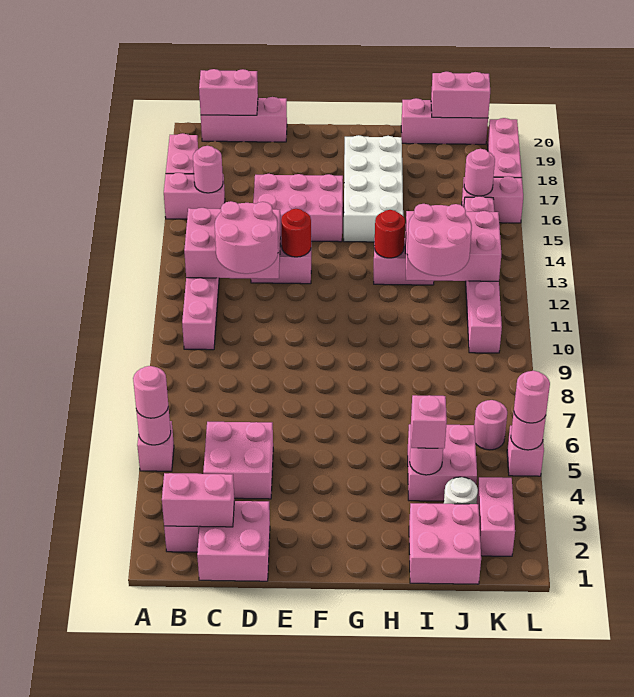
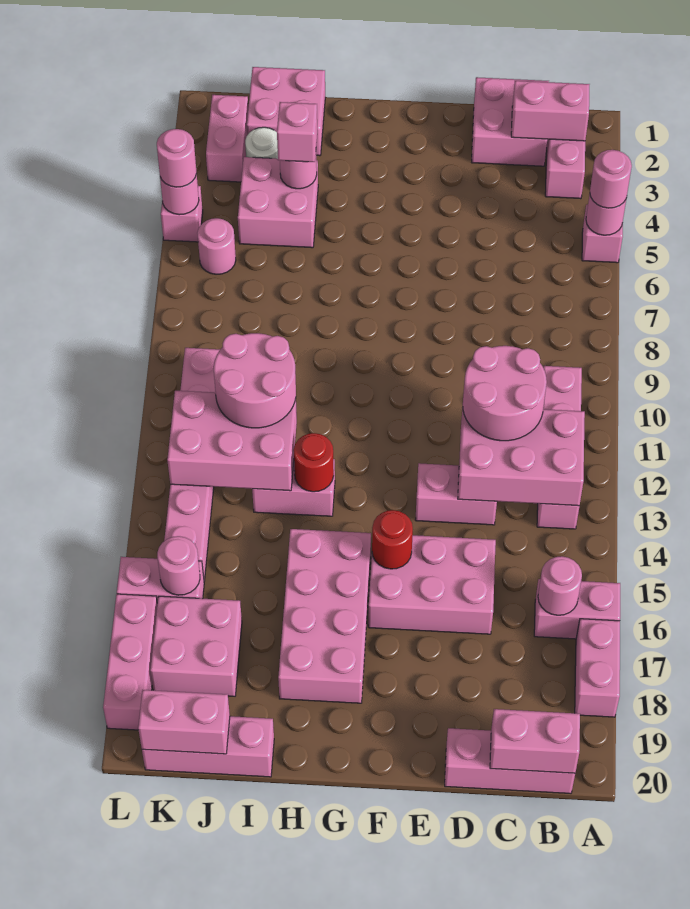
pink 2x2 brick [203,422,273,499] -> pink 2x2 brick moved to [150,596,242,696]
red 1x1 round brick [281,209,311,257] -> red 1x1 round brick moved to [372,510,413,569]
white 2x4 brick [344,135,403,242] -> pink 2x4 brick [278,529,371,703]

